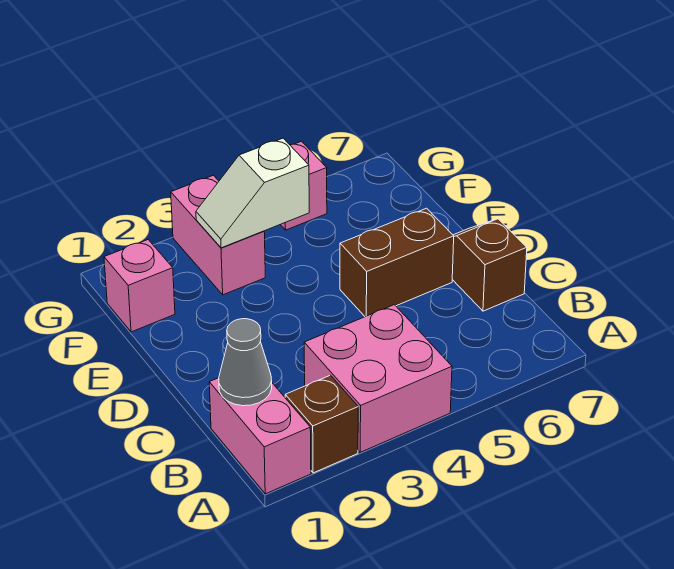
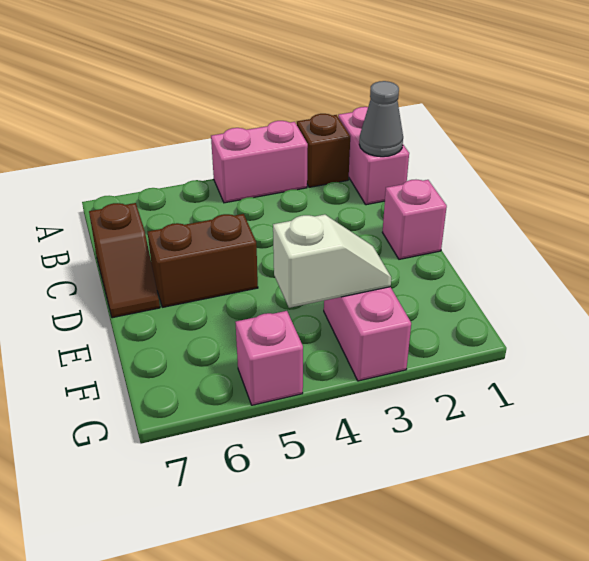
pink 2x2 brick [304,305,452,452] -> pink 1x2 brick [211,121,308,203]
pink 1x1 brick [104,240,175,332] -> pink 1x1 brick moved to [382,180,447,259]

